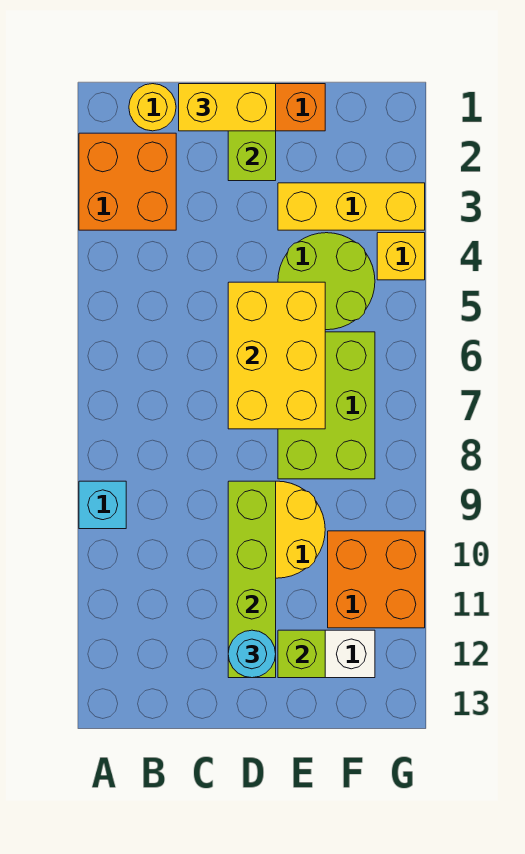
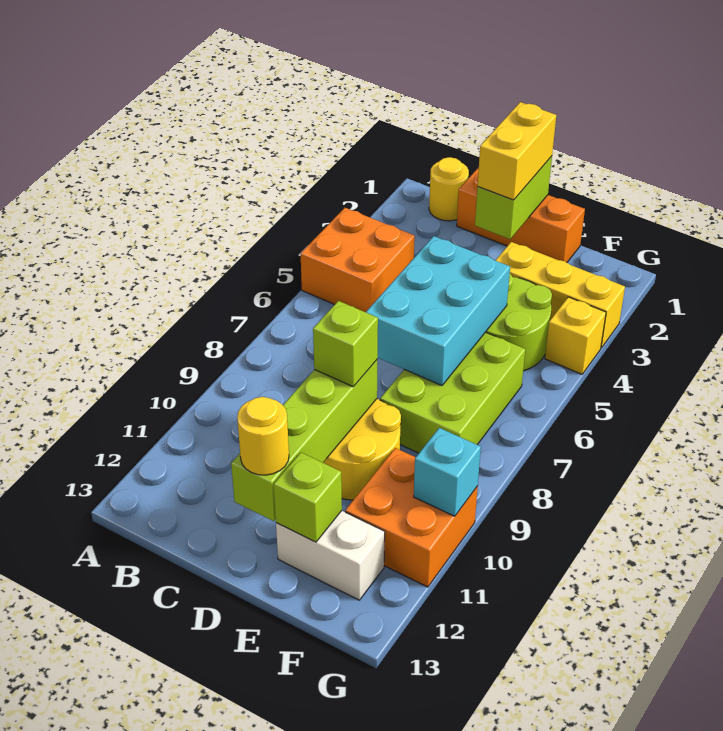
orange 2x2 brick [79,133,176,230] -> orange 2x2 brick moved to [300,208,415,312]
cyan 1x1 brick [79,481,126,529] -> cyan 1x1 brick moved to [414,428,481,516]
yellow 1x2 brick [179,84,276,131] -> yellow 1x2 brick turned to [478,102,556,200]
yellow 2x3 brick [228,282,325,429] -> cyan 2x3 brick [366,236,510,386]
none -> lime 1x1 brick [313,301,378,387]
cyan 1x1 round brick [228,630,276,678] -> yellow 1x1 round brick [237,397,289,475]

